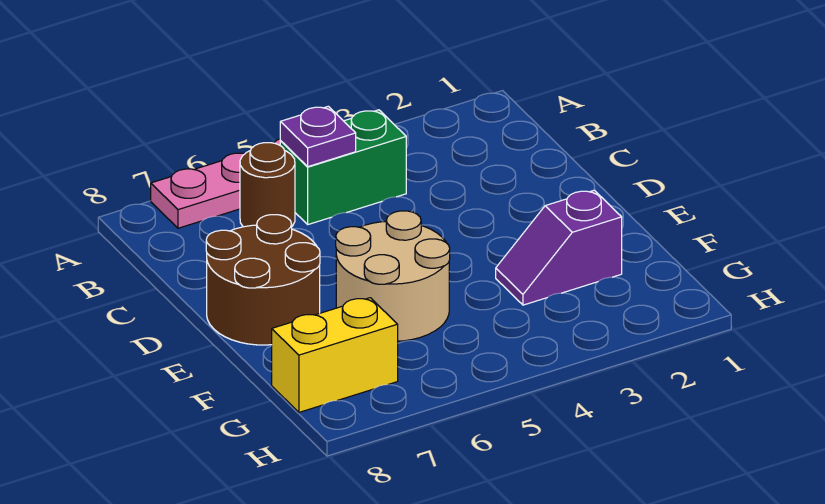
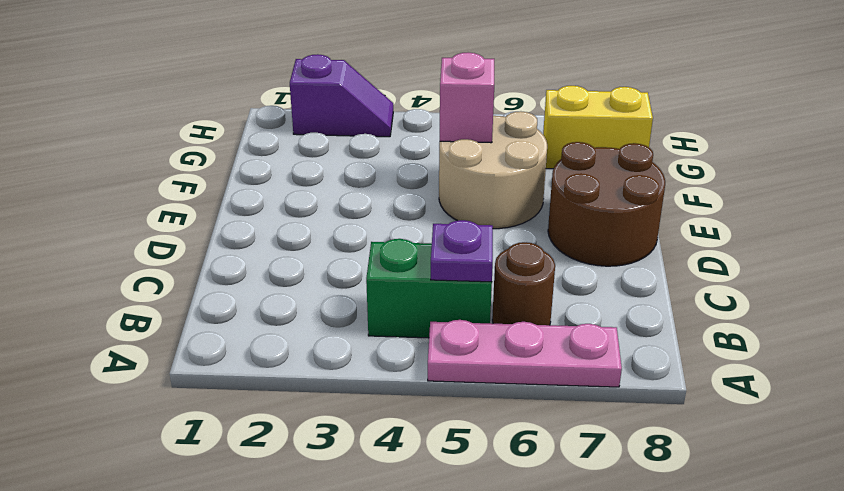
purple 1x2 slope [496,190,622,305] -> purple 1x2 slope moved to [290,54,393,137]
none -> pink 1x1 brick [440,52,494,143]

